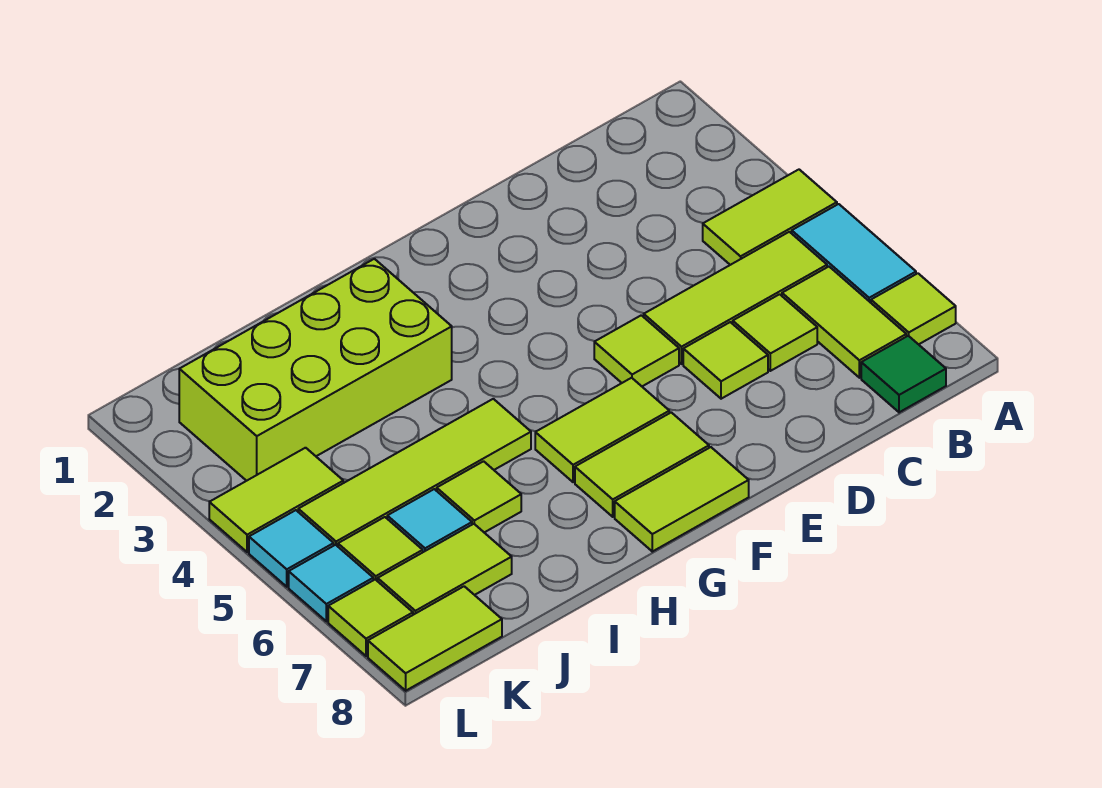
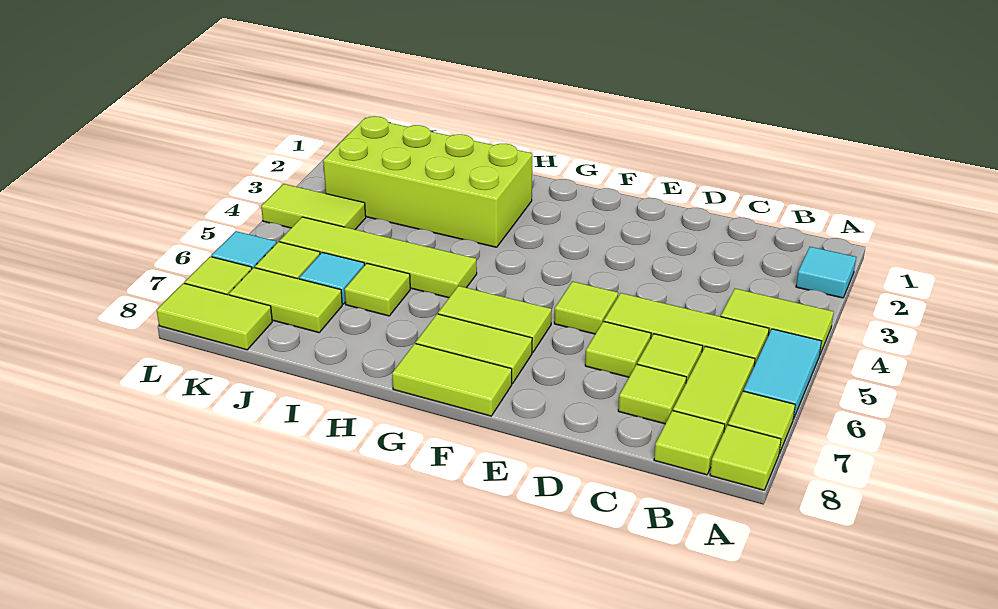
none -> lime 1x1 tile [710,425,781,490]
green 1x1 tile [861,336,946,412] -> lime 1x1 tile [654,411,725,475]
none -> lime 1x1 tile [618,364,686,424]
cyan 1x1 tile [249,510,334,587] -> cyan 1x1 tile moved to [796,247,856,298]

